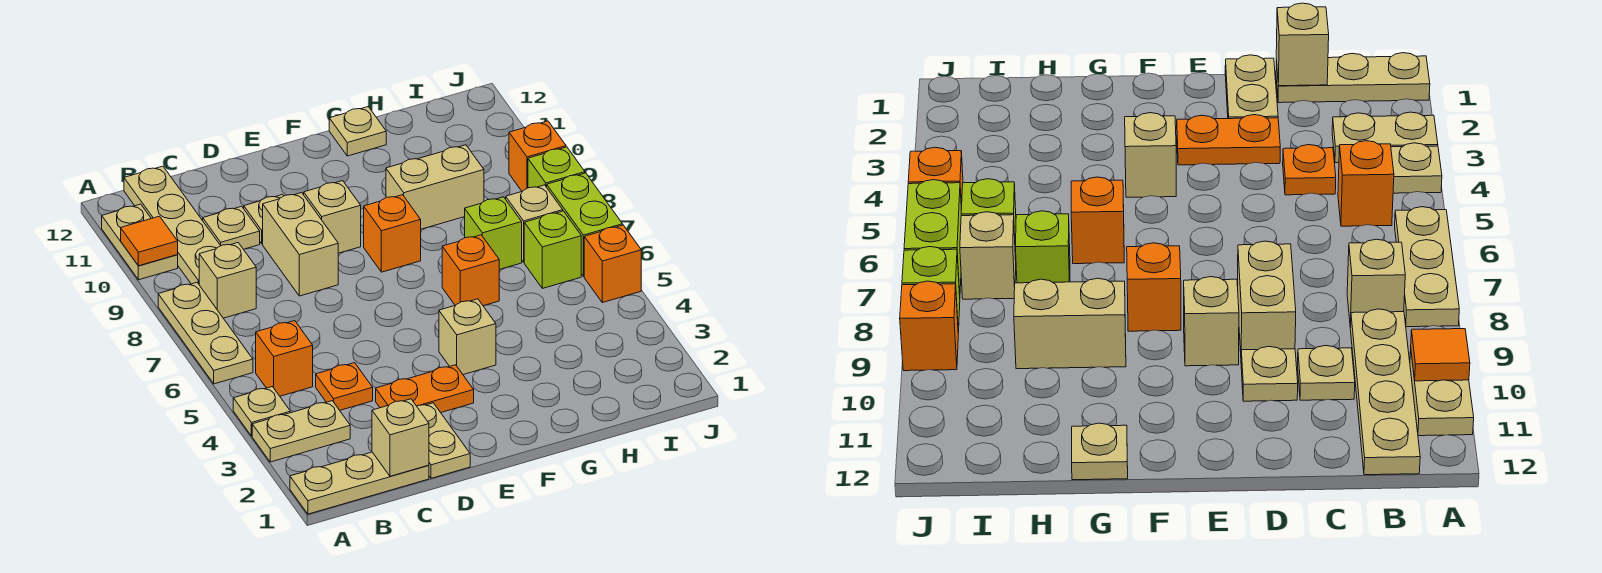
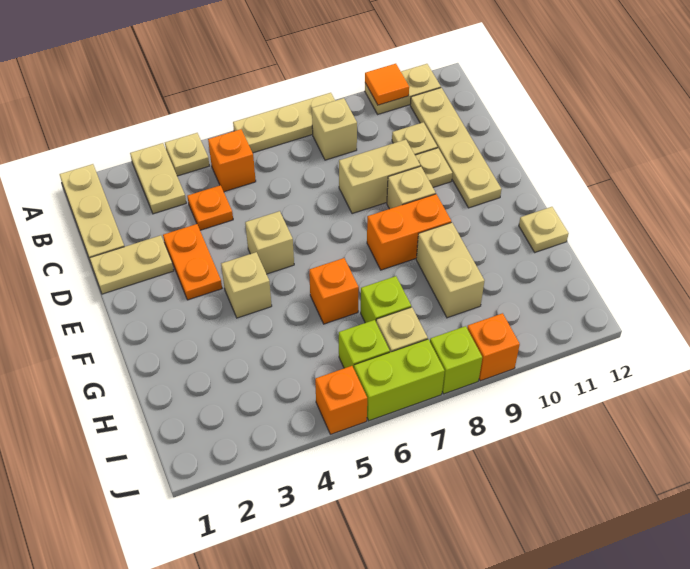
tan 1x4 plate [124,166,221,284] -> tan 1x4 plate turned to [410,88,501,208]
tan 1x1 brick [372,399,429,476] -> tan 1x1 brick moved to [245,211,294,274]
orange 1x1 brick [364,195,421,272] -> orange 1x2 brick [367,194,451,270]

